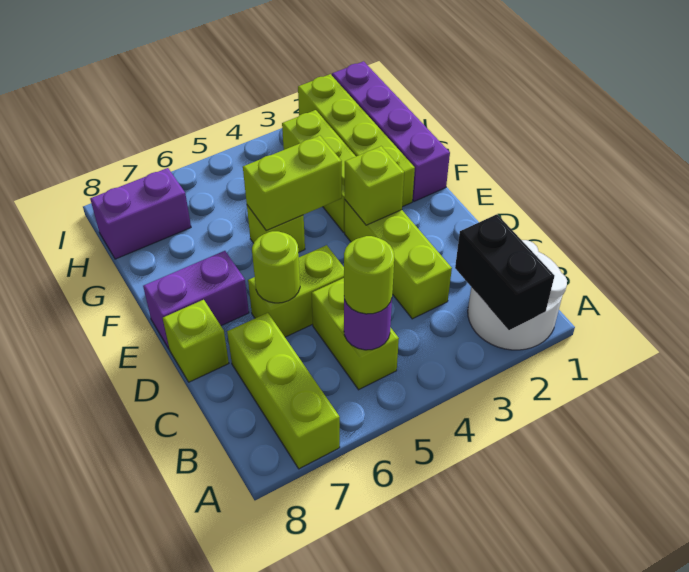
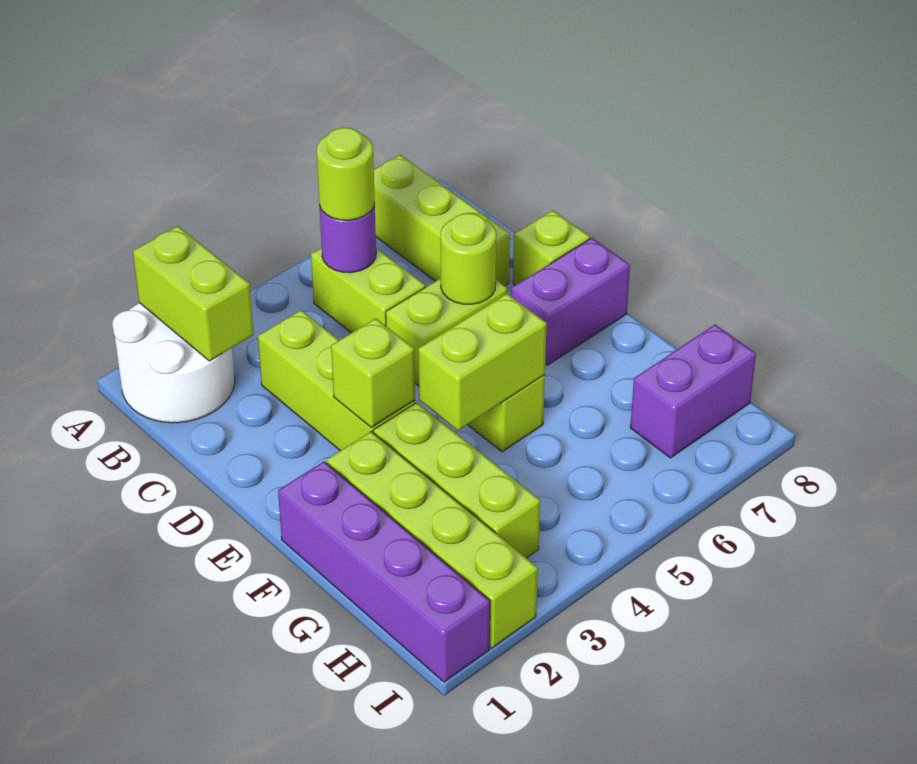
black 1x2 brick [455,214,554,330] -> lime 1x2 brick [133,226,254,361]

